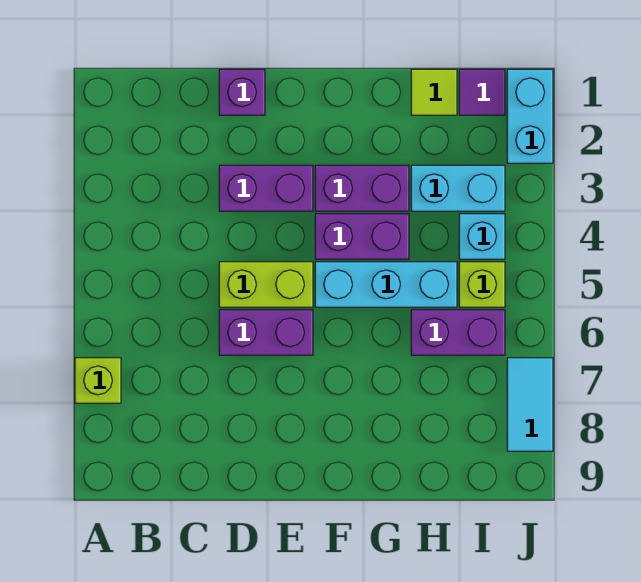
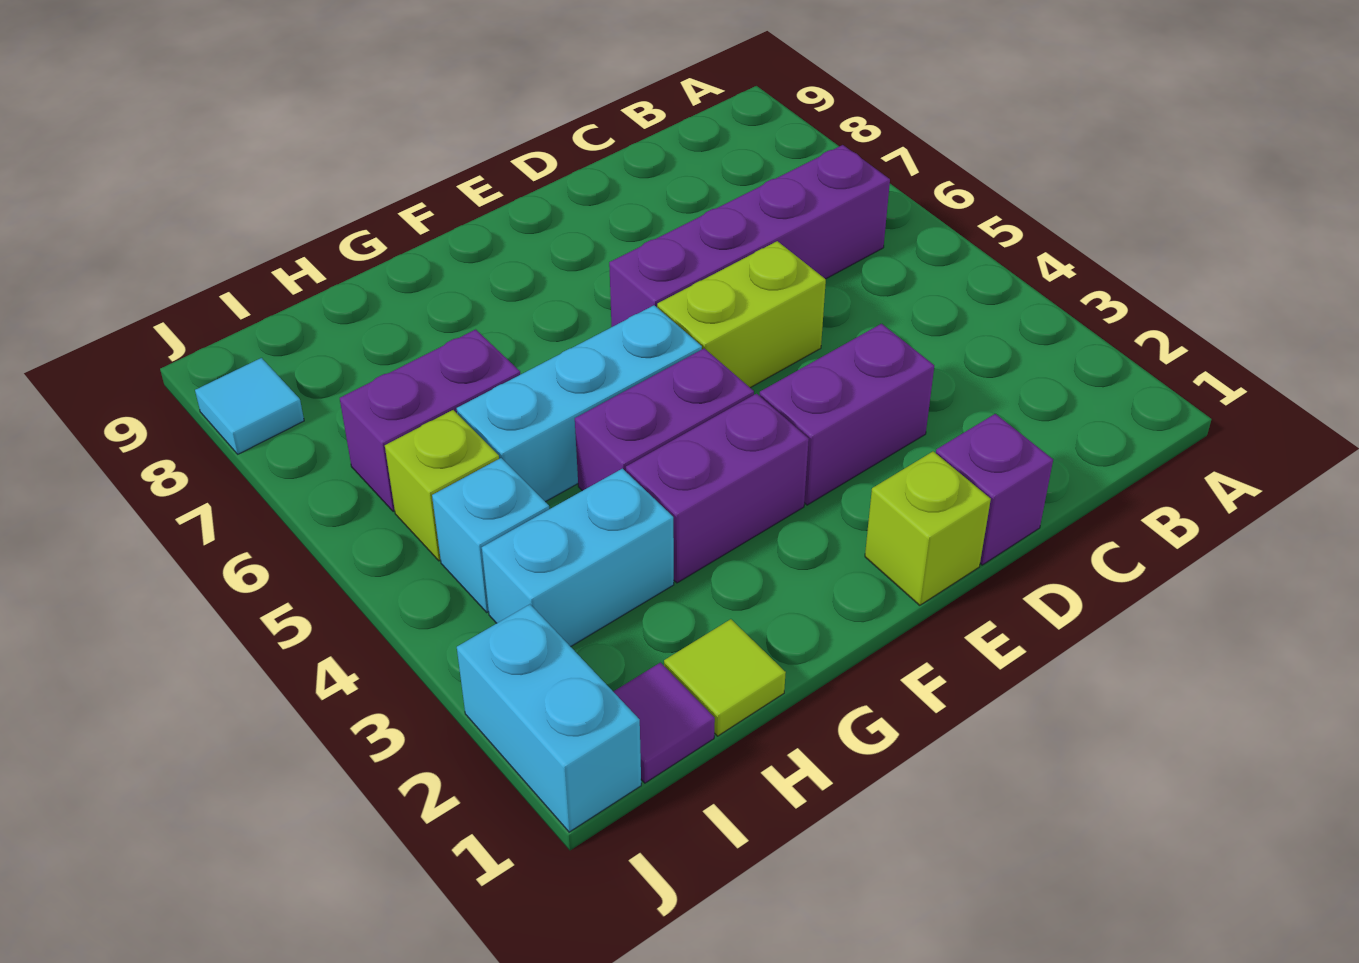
lime 1x1 brick [75,358,121,403] -> lime 1x1 brick moved to [865,451,991,605]
purple 1x2 brick [219,310,313,355] -> purple 1x4 brick [609,145,890,327]
cyan 1x2 tile [507,358,553,451] -> cyan 1x1 tile [195,358,304,454]

